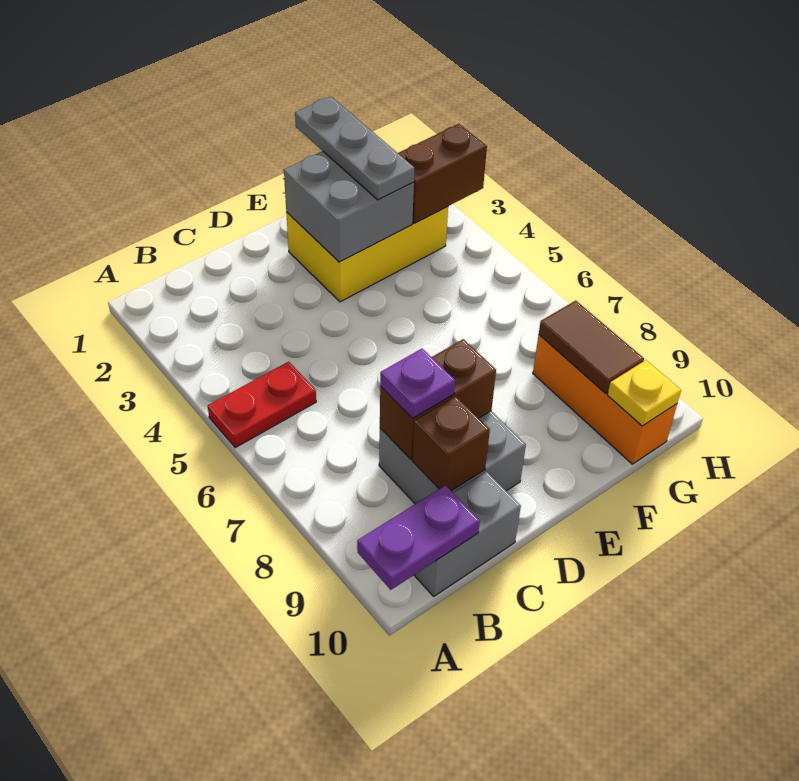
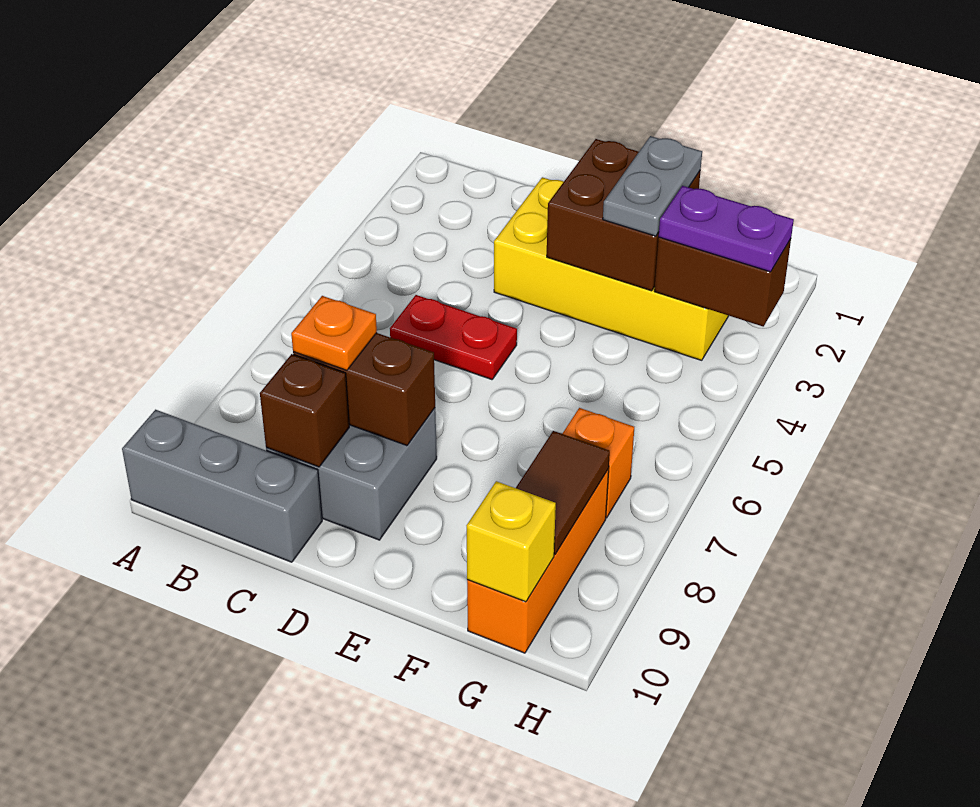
red 1x2 plate [208,362,316,448] -> red 1x2 plate moved to [390,295,517,380]
purple 1x2 plate [357,485,480,590] -> purple 1x2 plate moved to [659,186,794,272]
grey 1x2 brick [414,472,521,596] -> grey 1x3 brick [122,410,322,562]
purple 1x1 plate [380,349,455,418] -> orange 1x1 plate [291,296,377,370]
yellow 2x3 brick [286,207,448,302] -> yellow 2x4 brick [494,177,728,360]
grey 2x2 brick [284,151,414,262] -> brown 2x2 brick [547,139,701,291]
grey 1x3 plate [295,97,414,200] -> grey 1x2 plate [603,136,702,236]
none -> orange 1x1 brick [562,408,634,518]
yellow 1x1 plate [608,360,681,426] -> yellow 1x1 brick [467,481,556,602]

